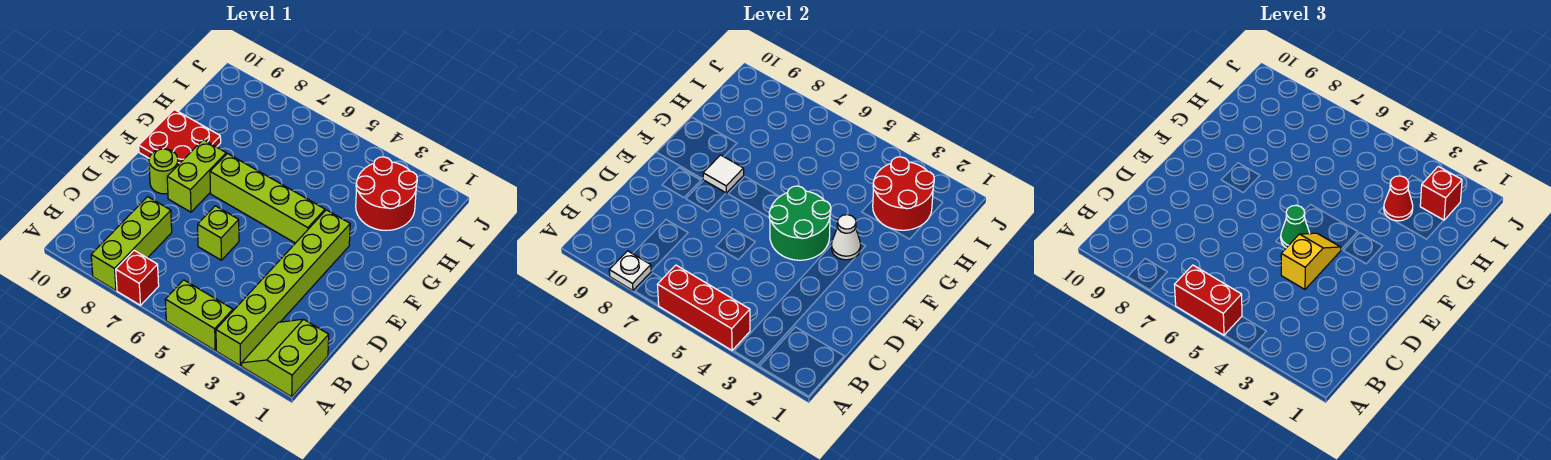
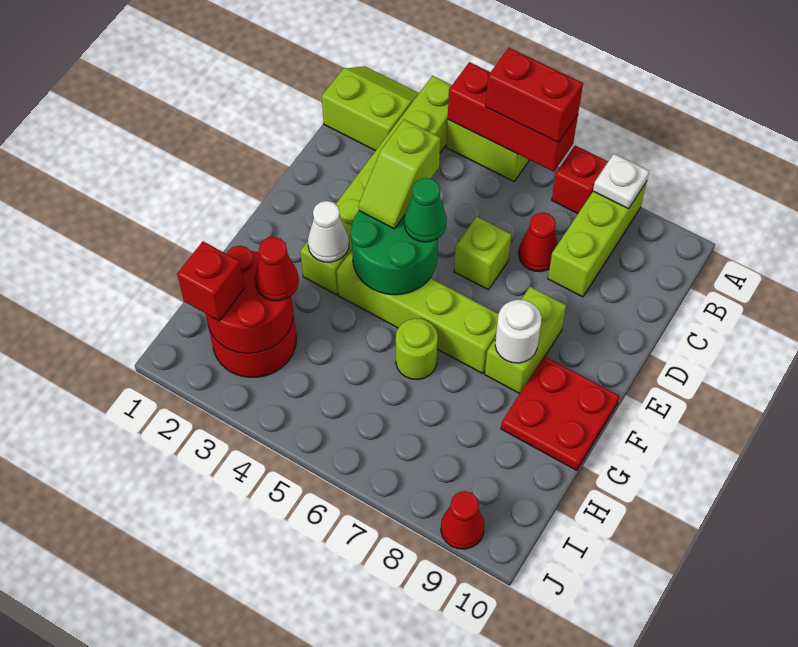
lime 2x2 slope [242,319,329,397] -> lime 2x2 slope turned to [322,66,419,151]
none -> red 1x1 cone [519,212,558,272]
yellow 1x2 slope [1281,233,1341,289] -> lime 1x2 slope [358,119,440,229]
lime 1x1 round brick [149,149,178,194] -> lime 1x1 round brick moved to [396,318,438,380]
white 1x1 tile [703,155,744,193] -> white 1x1 round brick [495,300,542,363]
none -> red 1x1 cone [441,491,484,549]

